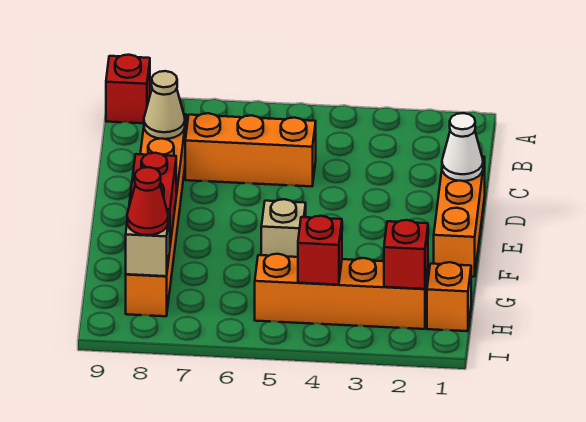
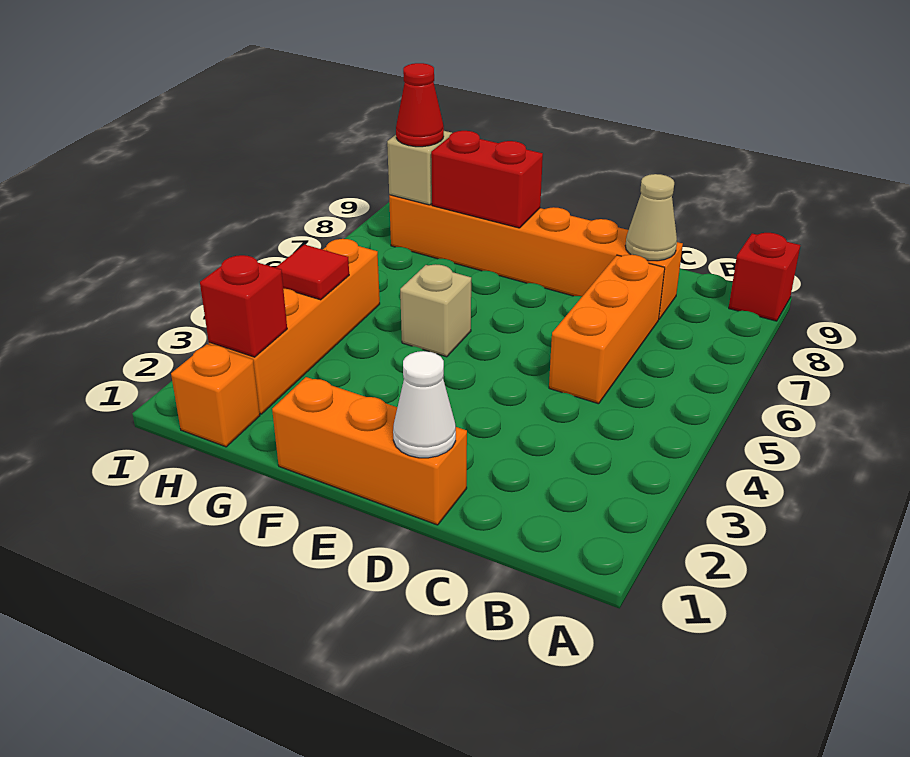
red 1x1 brick [298,216,342,285] -> red 1x1 tile [275,245,349,300]

